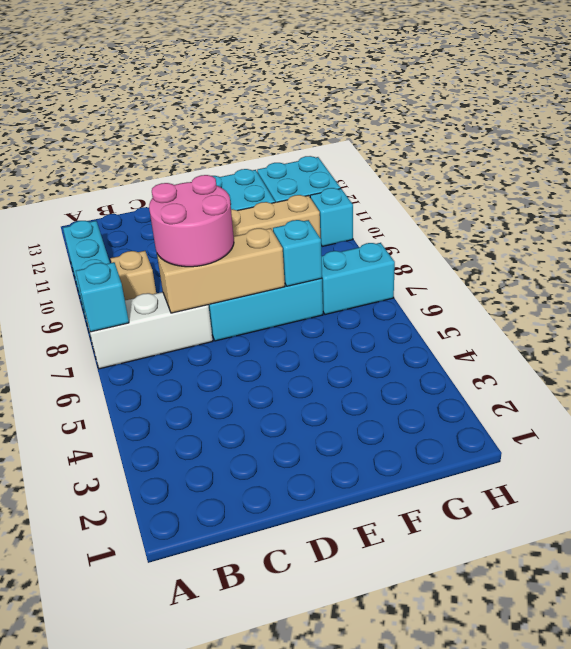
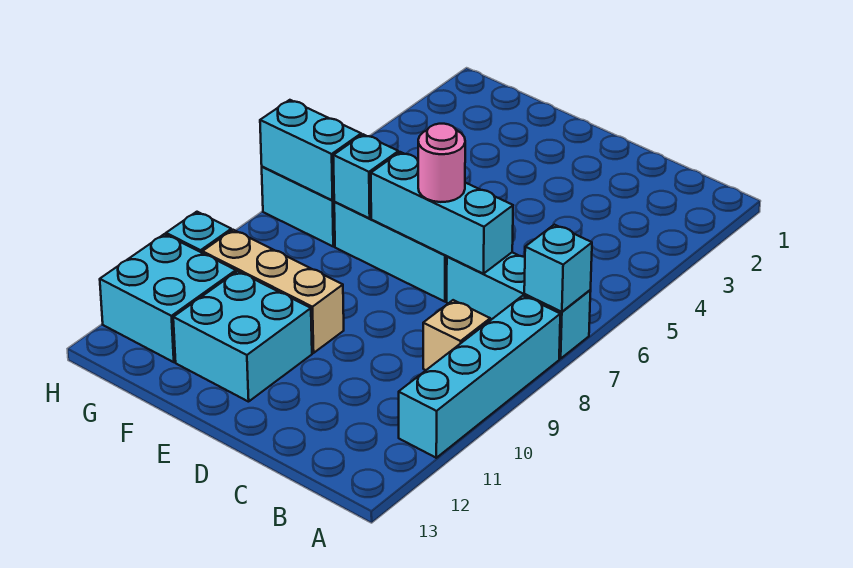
white 1x3 brick [86,292,213,369] -> cyan 1x3 brick [447,253,591,359]
tan 1x3 brick [157,228,285,313] -> cyan 1x3 brick [371,152,513,274]
pink 2x2 round brick [149,175,234,267] -> pink 1x1 round brick [418,124,465,202]
none -> cyan 1x2 brick [260,100,361,200]

